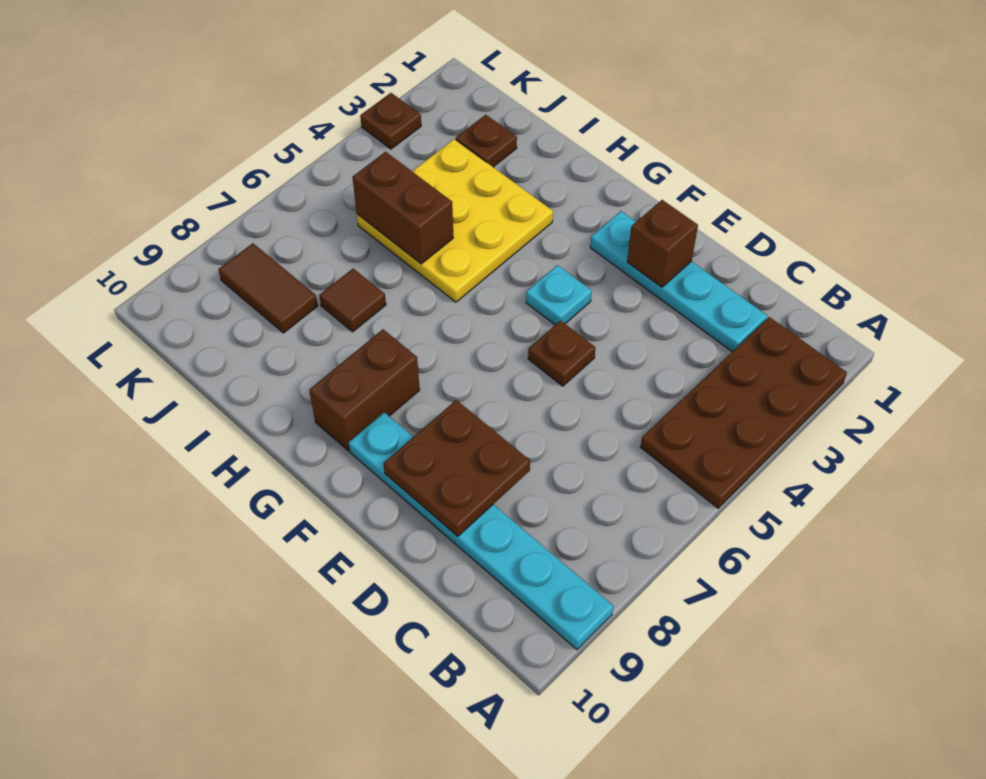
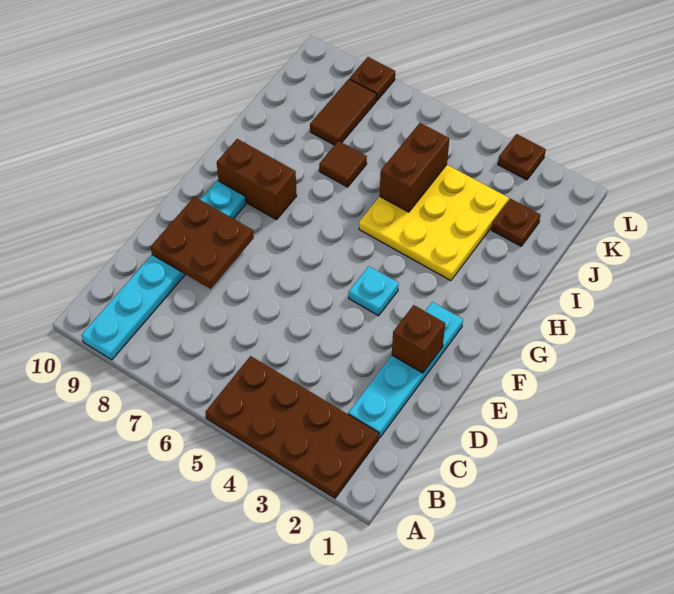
brown 1x1 plate [528,320,596,386] -> brown 1x1 plate moved to [350,57,395,101]

